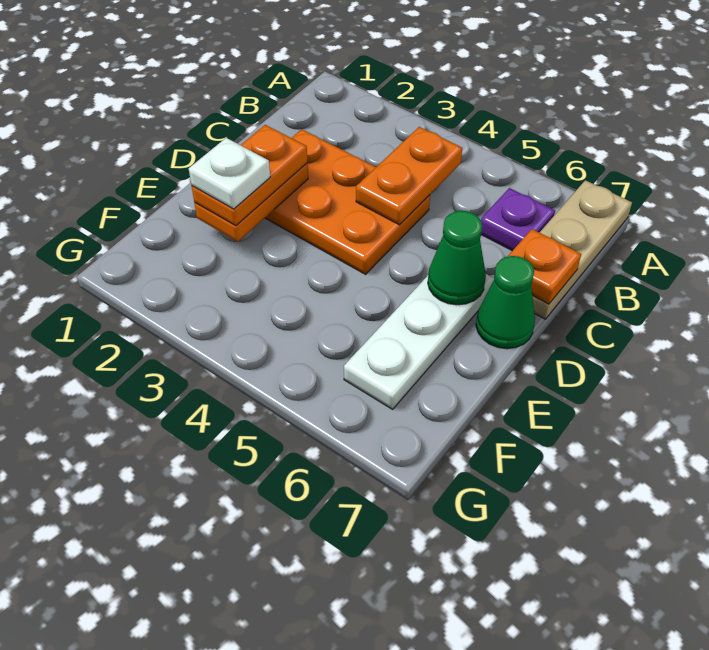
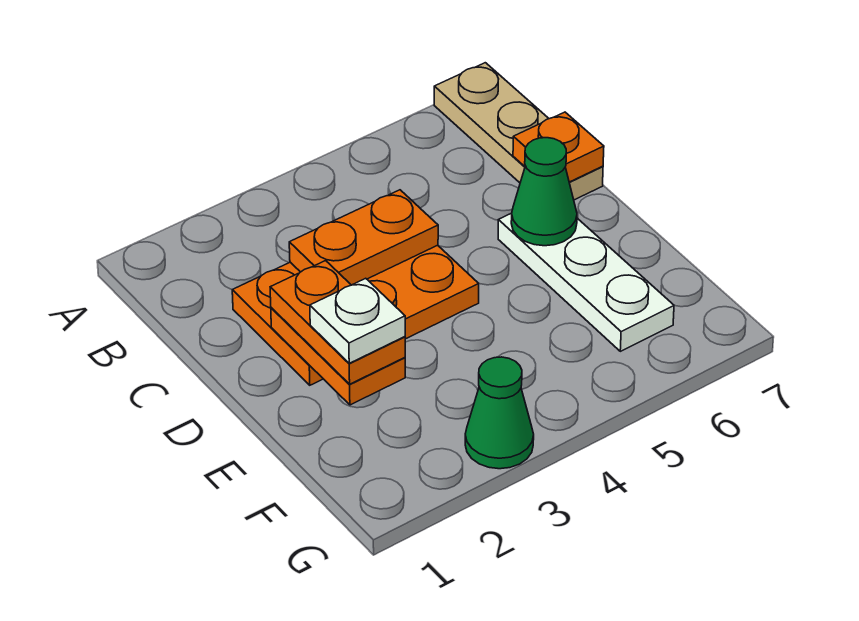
orange 1x2 plate [356,127,462,225] -> orange 1x2 plate turned to [289,190,438,285]
purple 1x1 plate [481,188,555,251] -> none
green 1x1 cone [476,256,535,349] -> green 1x1 cone moved to [465,357,534,469]

